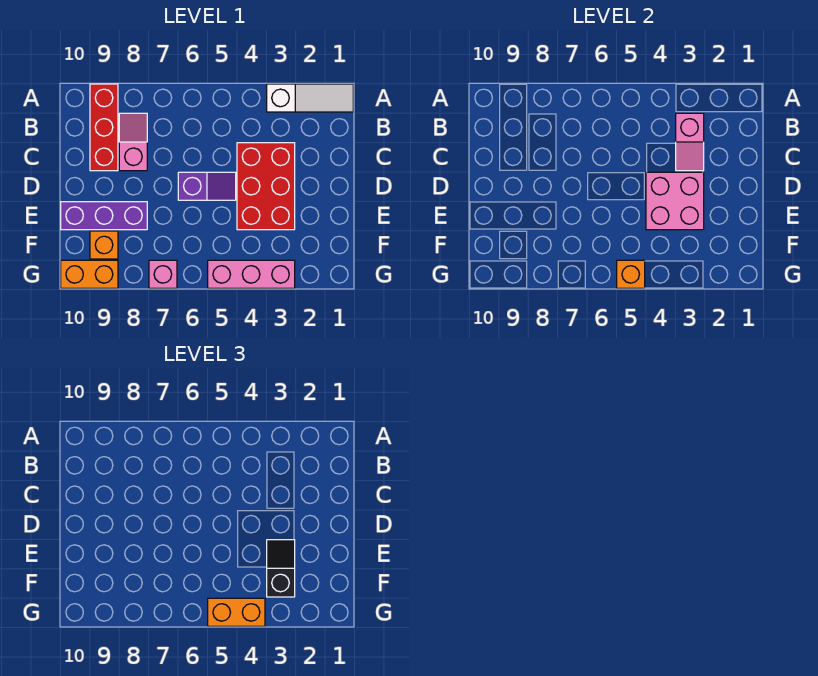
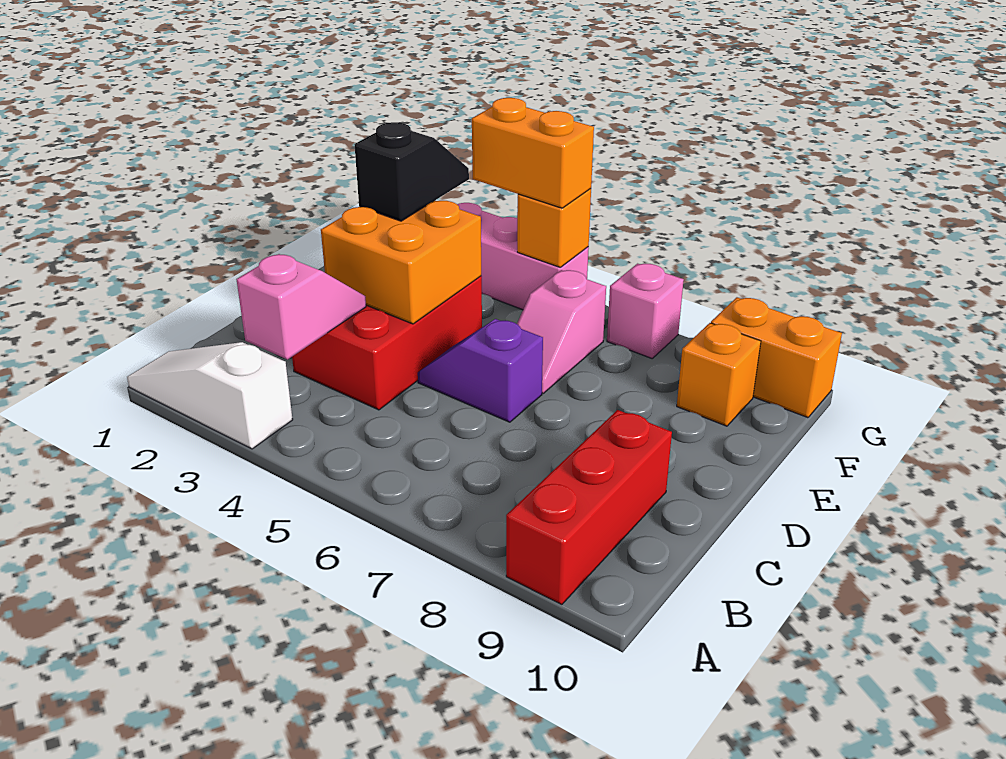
pink 1x2 slope [119,113,147,171] -> pink 1x2 slope moved to [517,270,606,393]
pink 2x2 brick [646,172,704,230] -> orange 2x2 brick [321,201,481,324]
black 1x2 slope [267,540,295,597] -> black 1x2 slope turned to [354,122,469,221]
purple 1x3 brick [61,202,147,230] -> none

